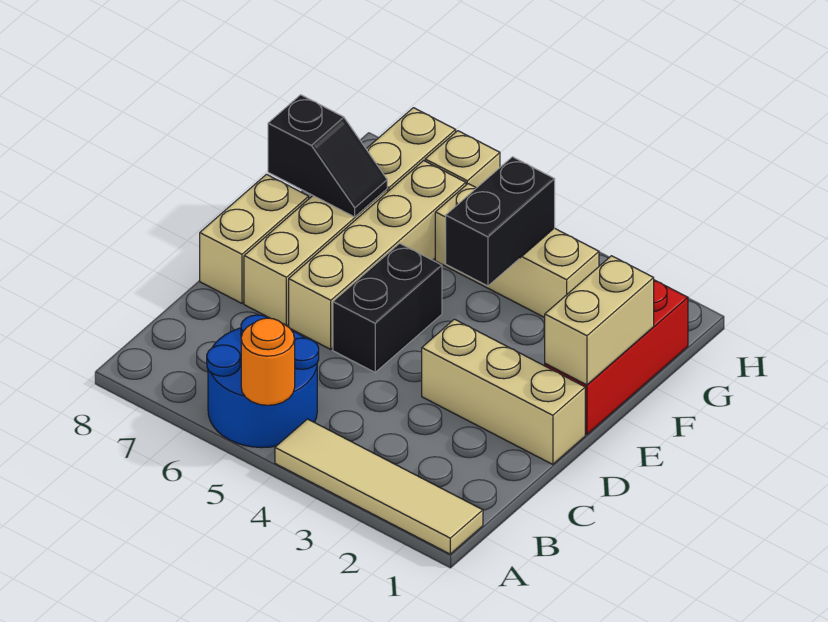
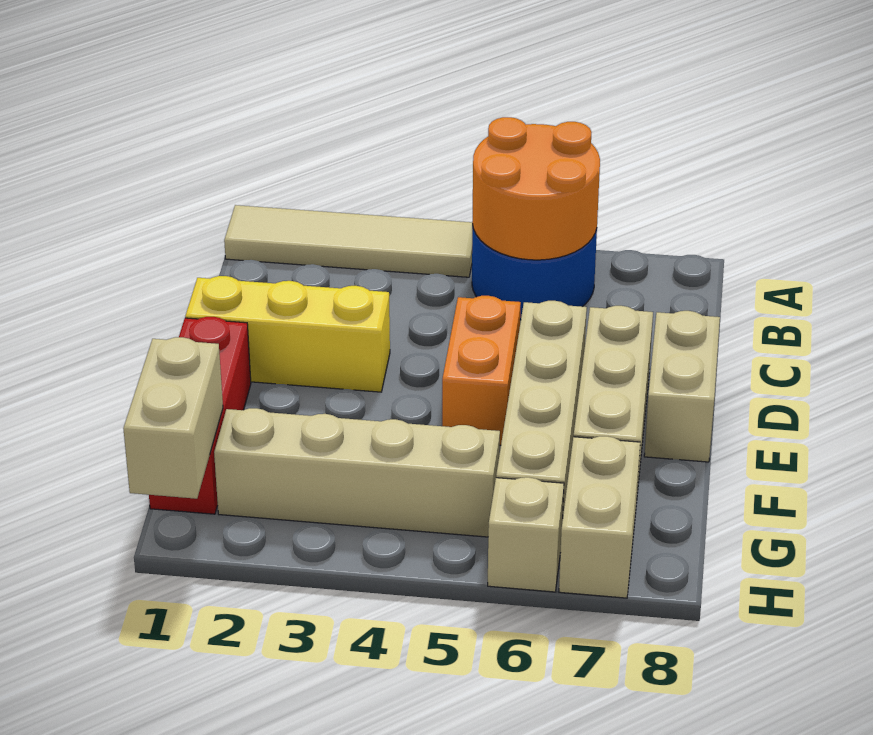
orange 1x1 round brick [241,318,295,405] -> orange 2x2 round brick [472,117,600,260]
tan 1x3 brick [422,319,585,465] -> yellow 1x3 brick [185,276,390,392]
black 1x2 brick [333,243,442,372] -> orange 1x2 brick [442,296,521,445]
tan 1x2 brick [545,256,654,385] -> tan 1x2 brick moved to [123,337,223,499]
black 1x2 brick [446,157,555,286] -> none
black 1x2 slope [268,95,387,217] -> none
tan 1x3 brick [435,184,599,318] -> tan 1x4 brick [214,408,500,537]

